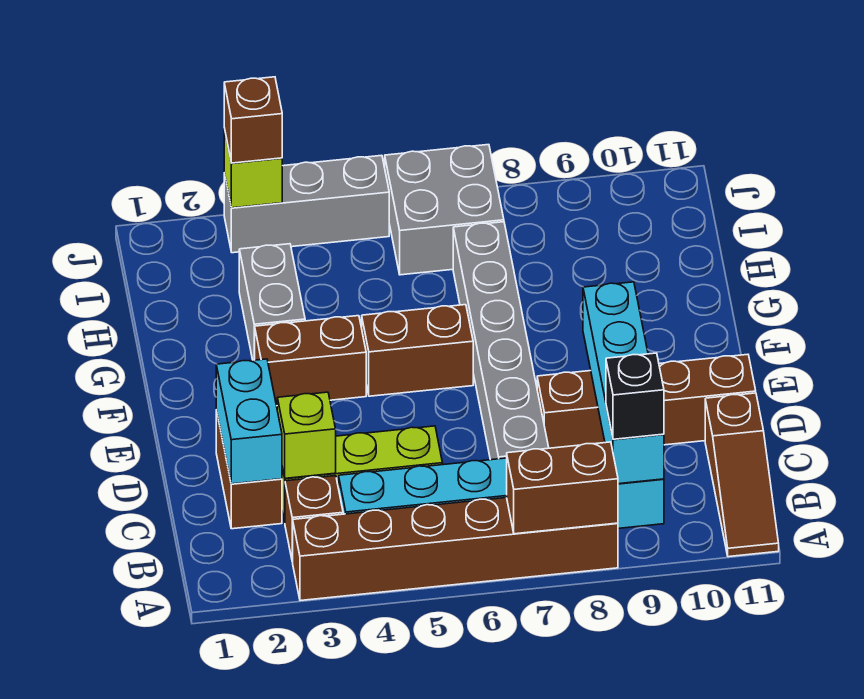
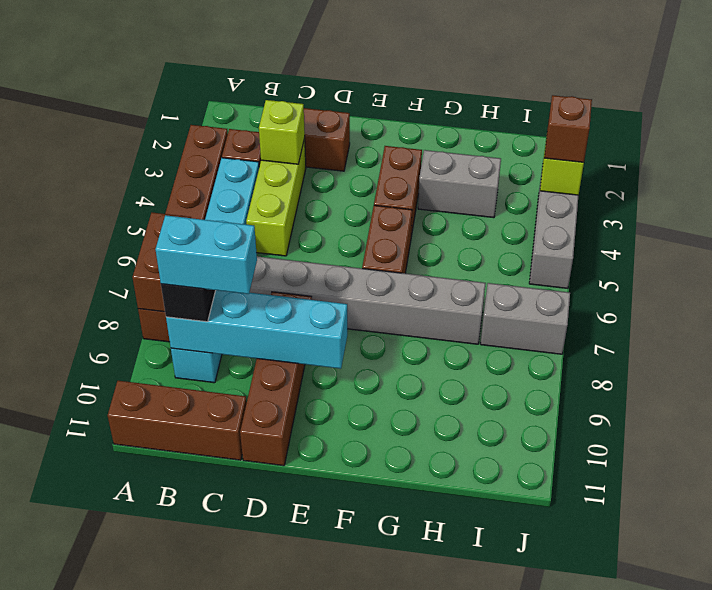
brown 1x3 slope [705,393,779,557] -> brown 1x3 brick [108,381,247,460]
cyan 1x2 brick [216,359,282,484] -> cyan 1x2 brick moved to [155,215,257,294]
grey 2x2 brick [385,145,504,275] -> grey 1x2 brick [481,283,570,354]

